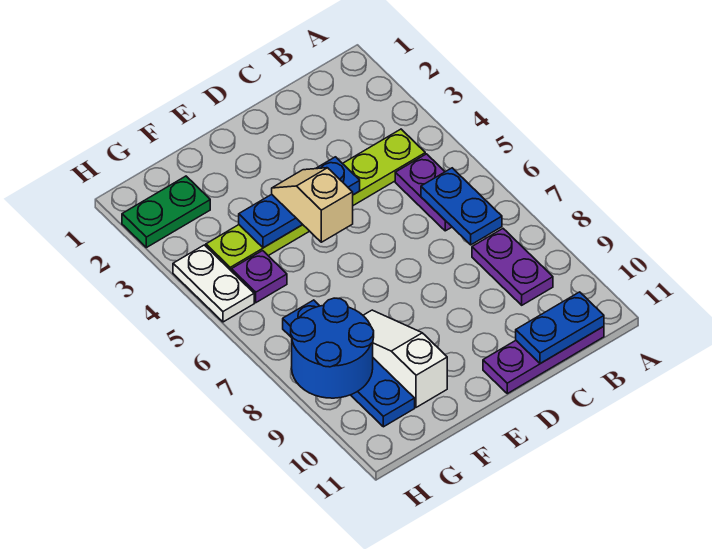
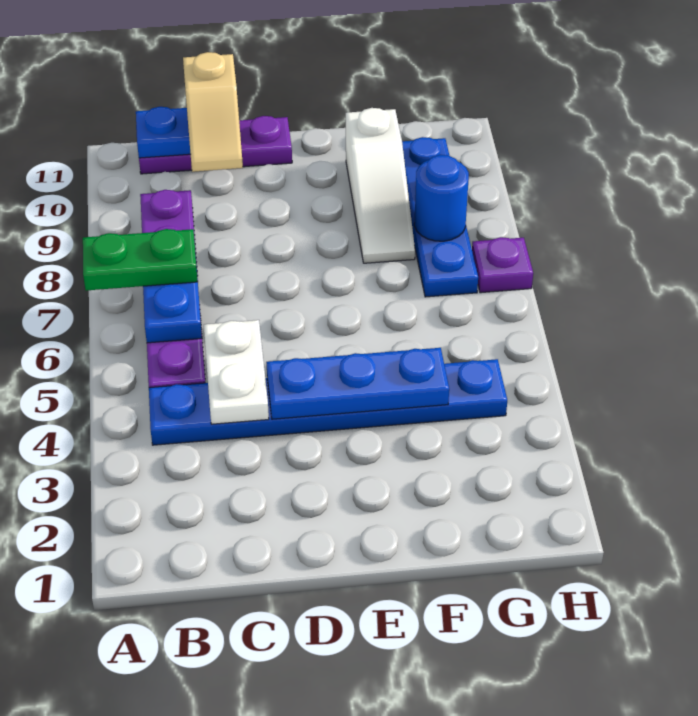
lime 1x6 plate [206,129,425,270] -> blue 1x6 plate [149,359,507,445]
tan 1x2 slope [272,168,353,242] -> tan 1x2 slope moved to [183,52,243,172]
green 1x2 plate [122,176,210,248] -> green 1x2 plate moved to [83,229,198,291]
purple 1x1 plate [231,251,287,303] -> purple 1x1 plate moved to [472,237,533,293]
blue 2x2 round brick [291,298,374,398] -> blue 1x1 round brick [414,155,469,241]
white 1x2 plate [173,245,254,322] -> white 1x2 plate moved to [204,320,269,424]

